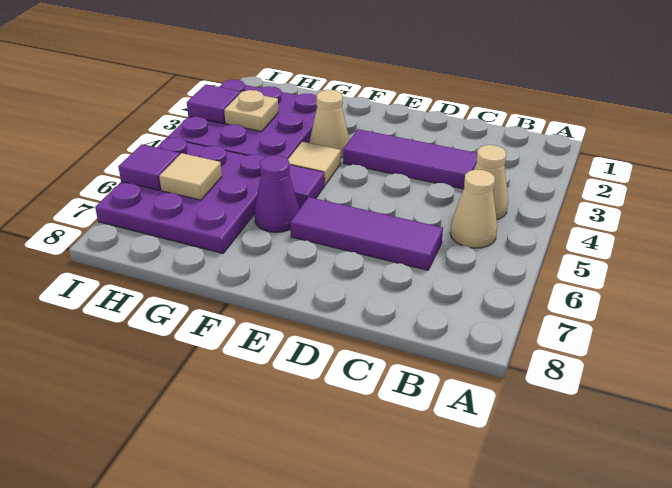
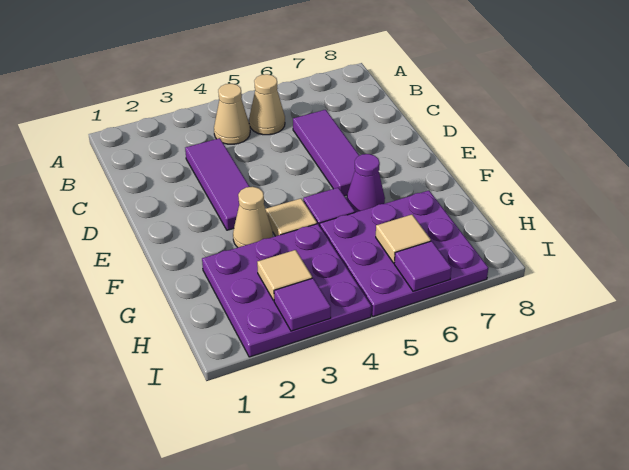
tan 1x1 plate [224,90,279,131] -> tan 1x1 tile [257,250,312,301]

